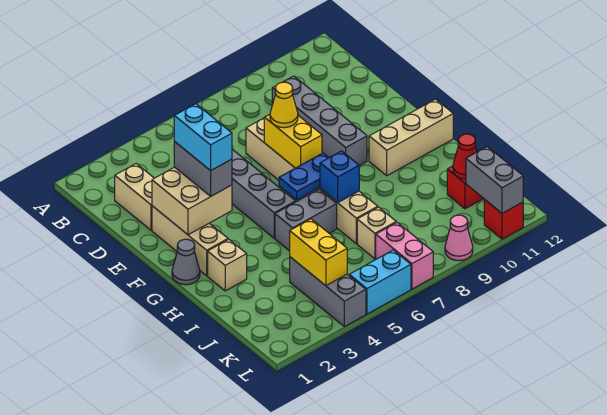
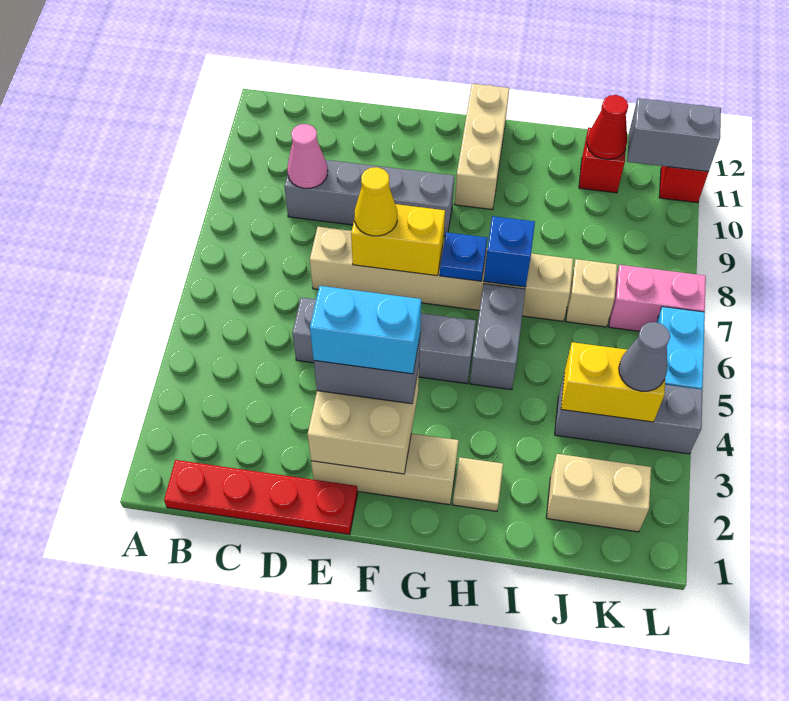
none -> red 1x4 plate [164,460,358,535]
tan 1x2 brick [115,164,154,230] -> tan 1x2 brick moved to [546,454,651,532]
grey 1x1 cone [172,239,200,285] -> grey 1x1 cone moved to [619,322,670,391]
blue 1x2 plate [279,153,329,200] -> blue 1x1 plate [440,232,487,281]
tan 1x1 brick [208,239,247,291] -> tan 1x1 tile [453,457,503,511]
pink 1x1 cone [445,215,473,261] -> pink 1x1 cone moved to [287,124,328,188]

